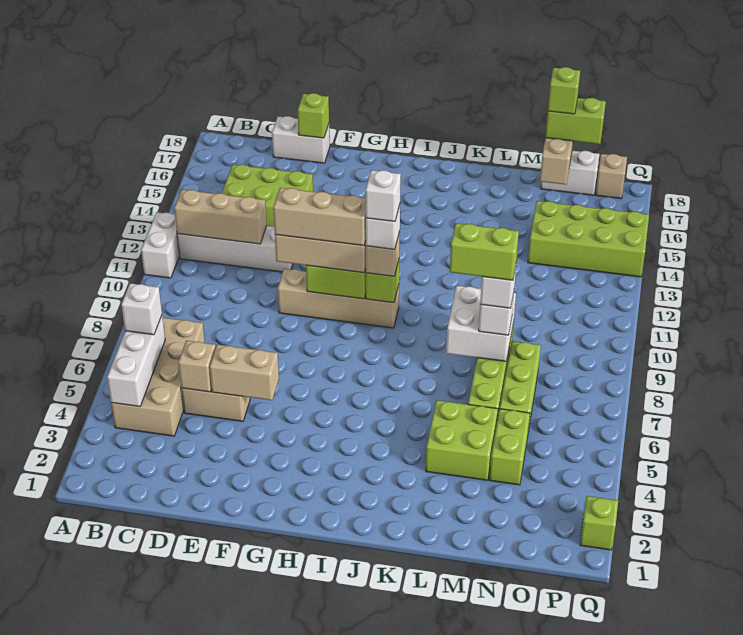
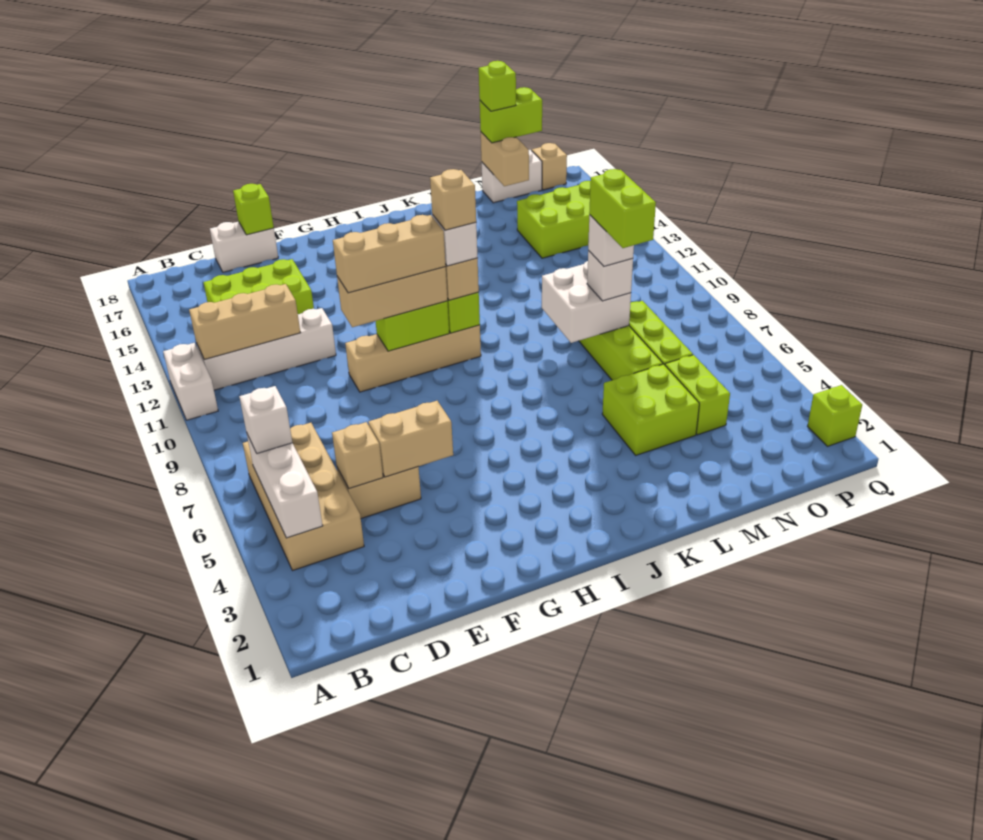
white 1x1 brick [366,170,401,222] -> tan 1x1 brick [430,169,476,230]
lime 1x2 brick [450,223,519,280] -> lime 1x2 brick turned to [589,169,656,248]

